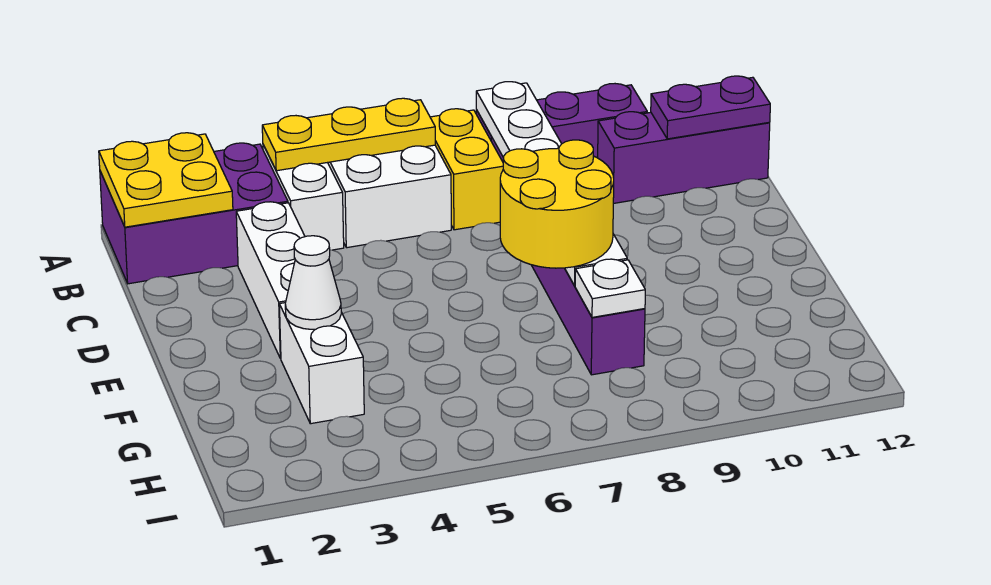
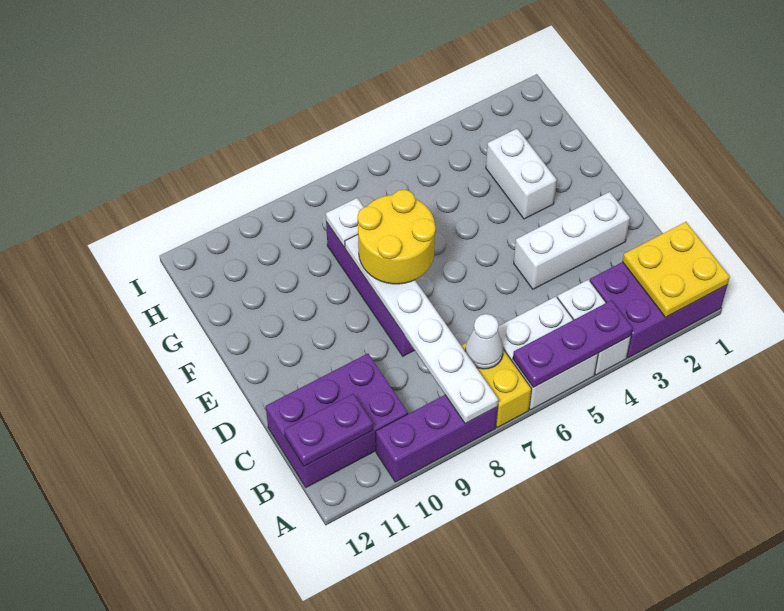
yellow 1x3 plate [262,98,435,171] -> purple 1x3 plate [513,300,633,387]
purple 1x3 brick [598,112,770,204] -> purple 2x3 brick [266,354,408,487]
white 1x3 brick [236,202,305,359] -> white 1x3 brick turned to [514,192,630,289]
white 1x1 cone [285,236,341,329] -> white 1x1 cone moved to [465,314,503,369]

